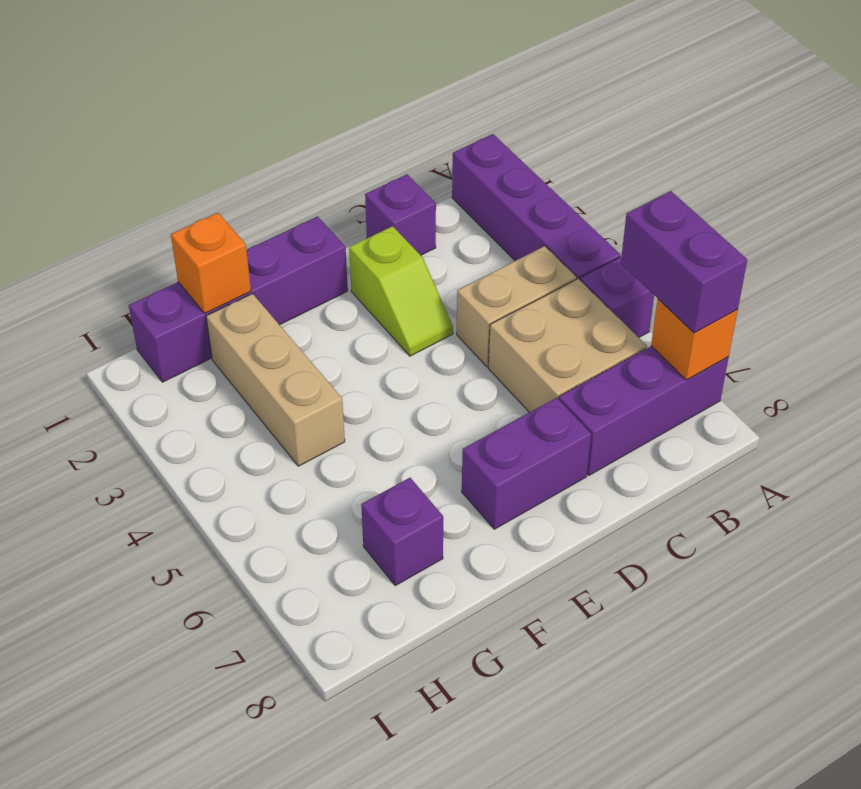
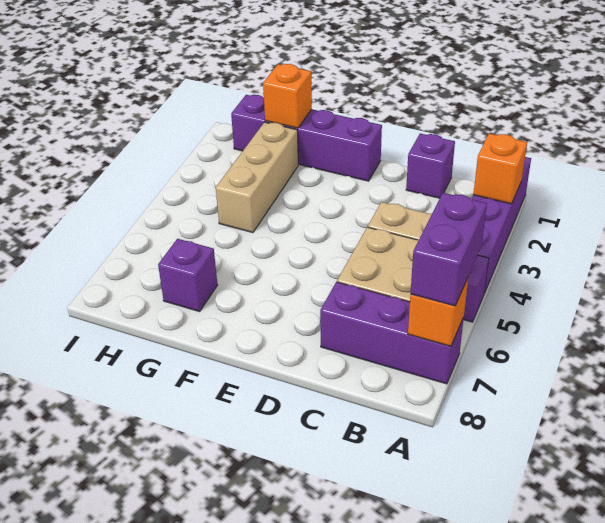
none -> orange 1x1 brick [473,134,527,204]
lime 1x2 slope [349,226,453,356] -> none
purple 1x2 brick [462,398,591,529] -> none

